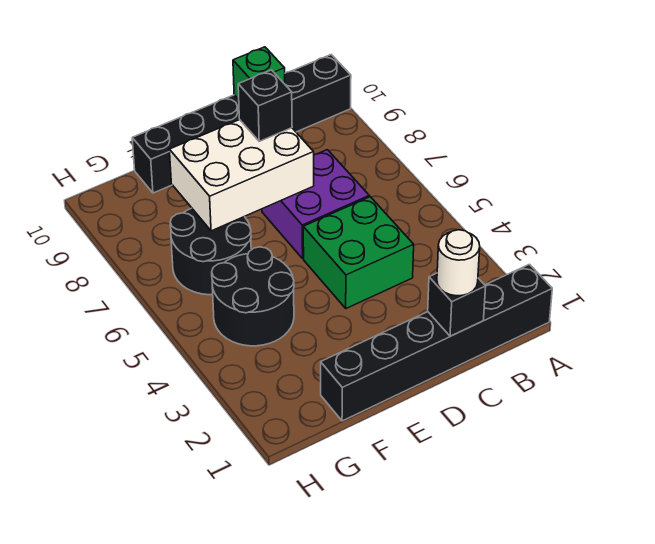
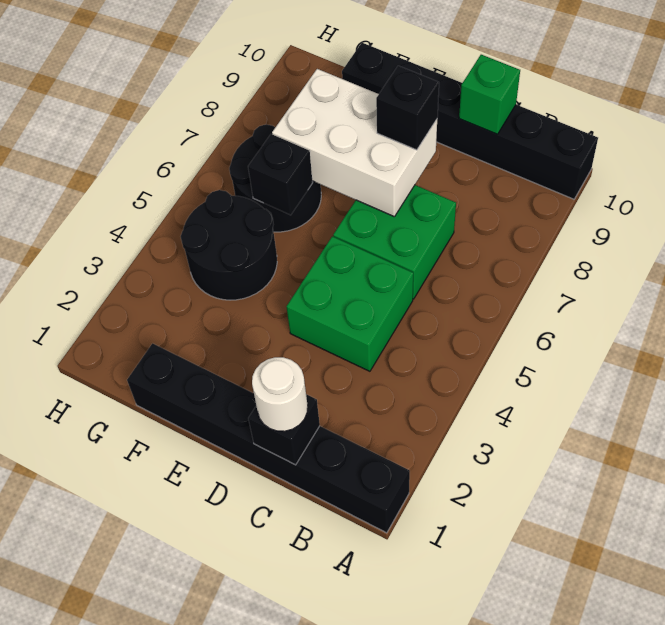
purple 2x2 brick [262,150,369,259] -> green 2x2 brick [333,185,456,299]
none -> black 1x1 brick [248,134,313,215]

